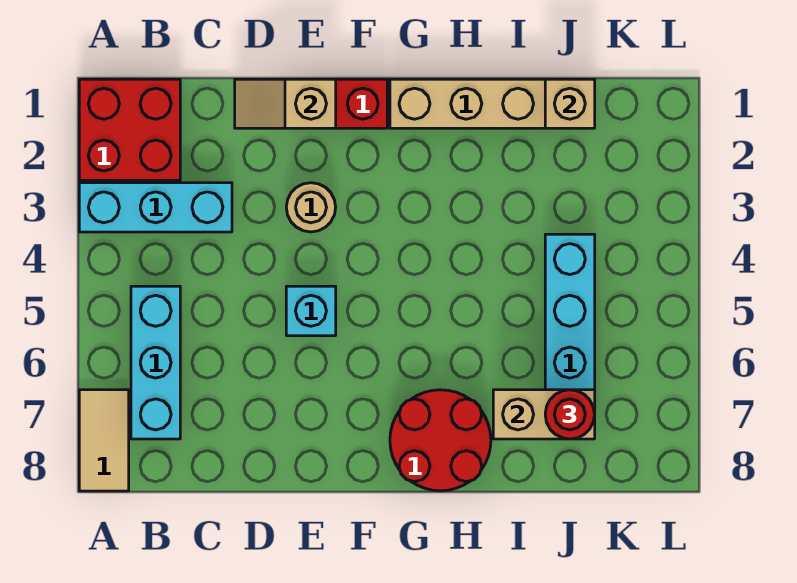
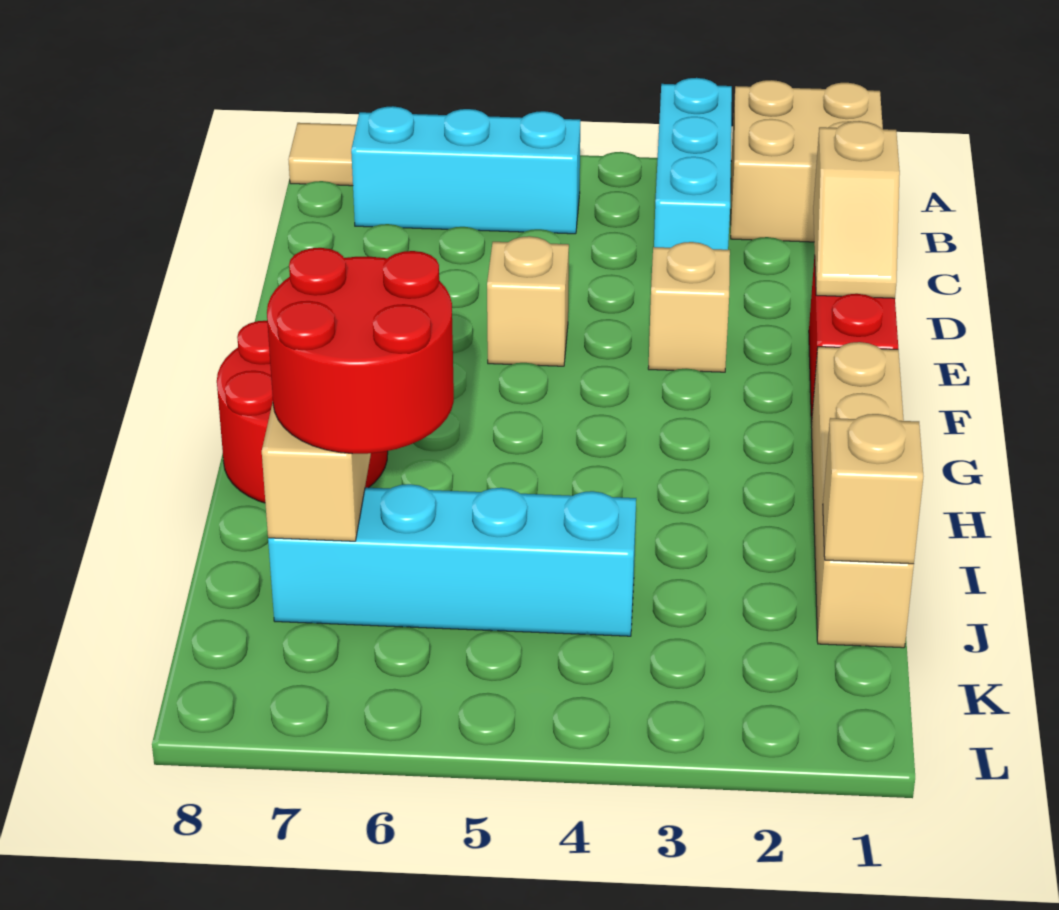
red 2x2 brick [79,79,180,180] -> tan 2x2 brick [731,80,883,242]
tan 1x2 slope [235,79,336,128] -> tan 1x2 slope turned to [813,121,900,298]
tan 1x1 round brick [286,183,336,232] -> tan 1x1 brick [648,242,730,372]
cyan 1x1 brick [286,286,336,336] -> tan 1x1 brick [487,236,569,366]
red 1x1 round brick [545,390,595,439] -> red 2x2 round brick [267,248,454,454]

